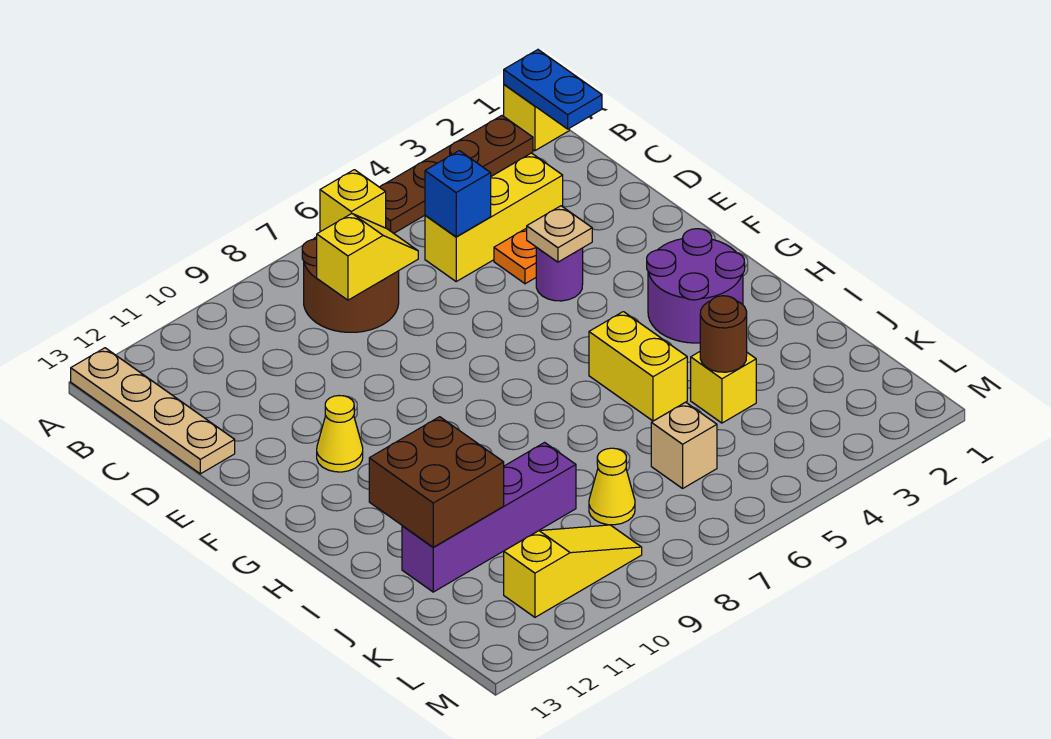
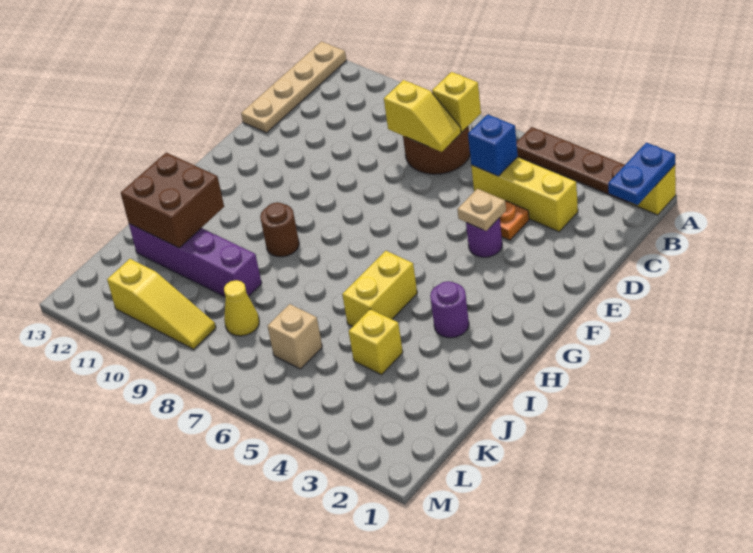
yellow 1x1 cone [317,396,363,472] -> none
purple 2x2 round brick [647,229,745,343] -> purple 1x1 round brick [430,281,469,338]
brown 1x1 round brick [700,296,747,372] -> brown 1x1 round brick moved to [260,202,299,257]

